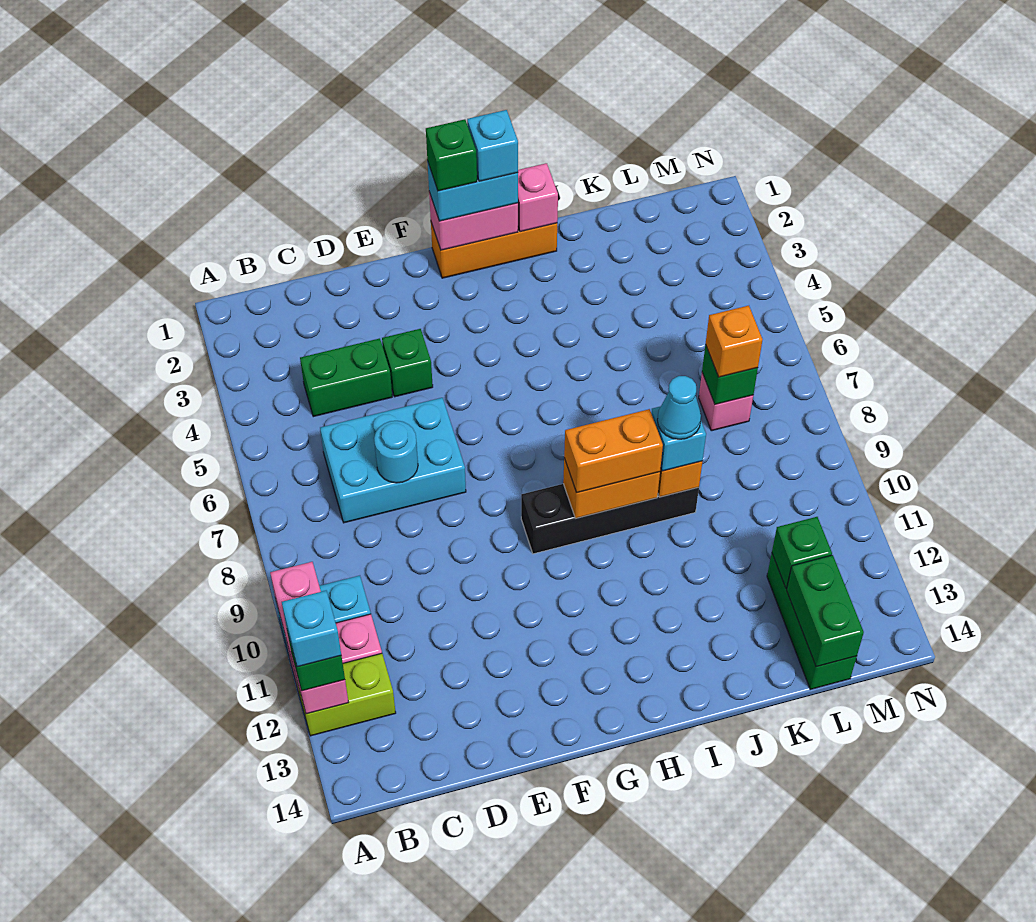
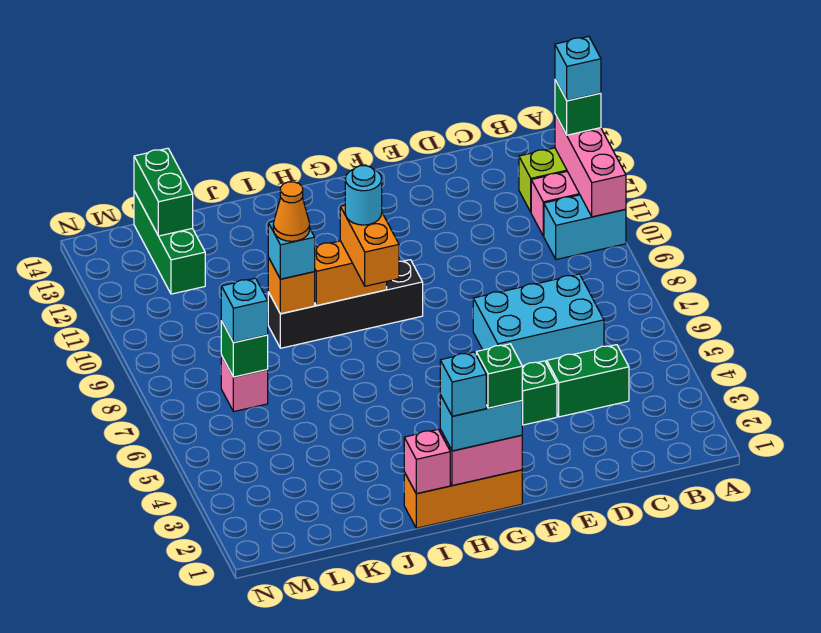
cyan 1x1 round brick [374,421,418,483] -> cyan 1x1 round brick moved to [345,166,382,225]
orange 1x2 brick [564,409,663,493] -> orange 1x2 brick turned to [340,205,399,286]
cyan 1x1 cone [657,376,701,439] -> orange 1x1 cone [273,182,310,241]
orange 1x1 brick [706,306,763,377] -> cyan 1x1 brick [221,278,268,343]
green 1x1 brick [772,517,832,588] -> none

